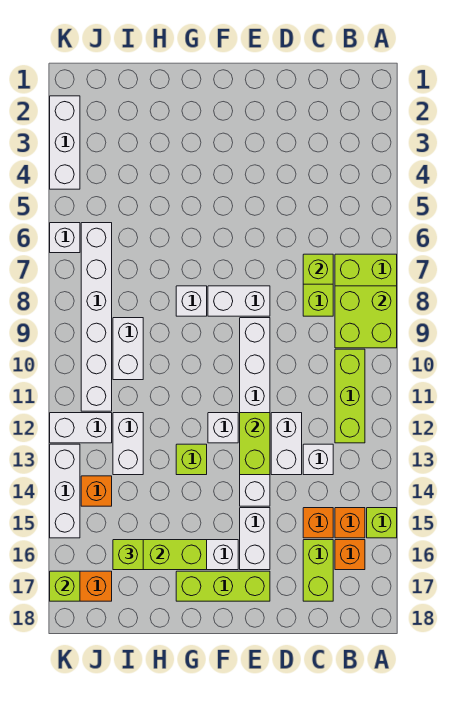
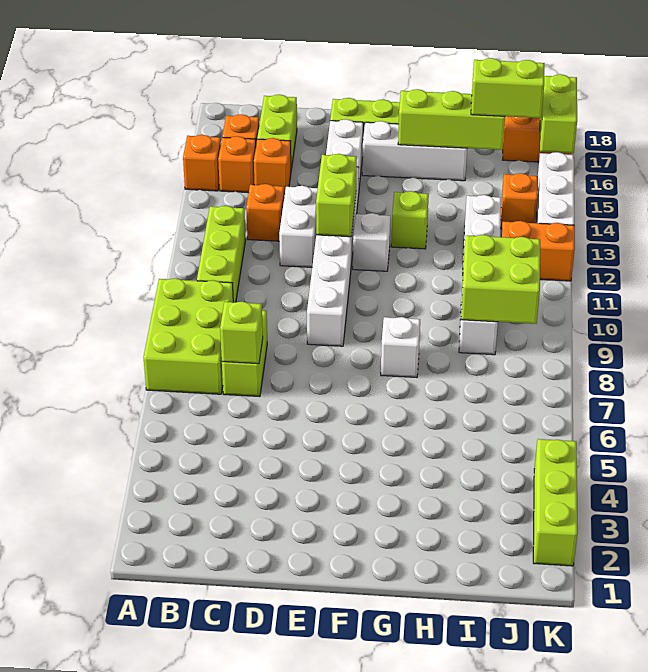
lime 2x2 brick [335,286,397,348] -> lime 2x2 brick moved to [461,235,540,324]
lime 1x1 brick [367,508,397,538] -> orange 1x1 brick [183,135,221,191]
white 1x1 brick [303,444,333,475] -> orange 1x1 brick [246,184,284,241]
white 1x2 brick [208,286,270,316] -> none
lime 1x1 brick [113,540,143,570] -> lime 1x2 brick [471,58,545,118]
white 1x6 brick [81,223,112,411] -> none
white 1x2 brick [50,413,112,443] -> orange 1x2 brick [501,221,575,281]
white 1x3 brick [50,96,80,189] -> lime 1x3 brick [533,439,578,566]
white 1x1 brick [50,223,80,253] -> none
lime 1x1 brick [50,571,80,601] -> lime 1x2 brick [540,74,577,153]

